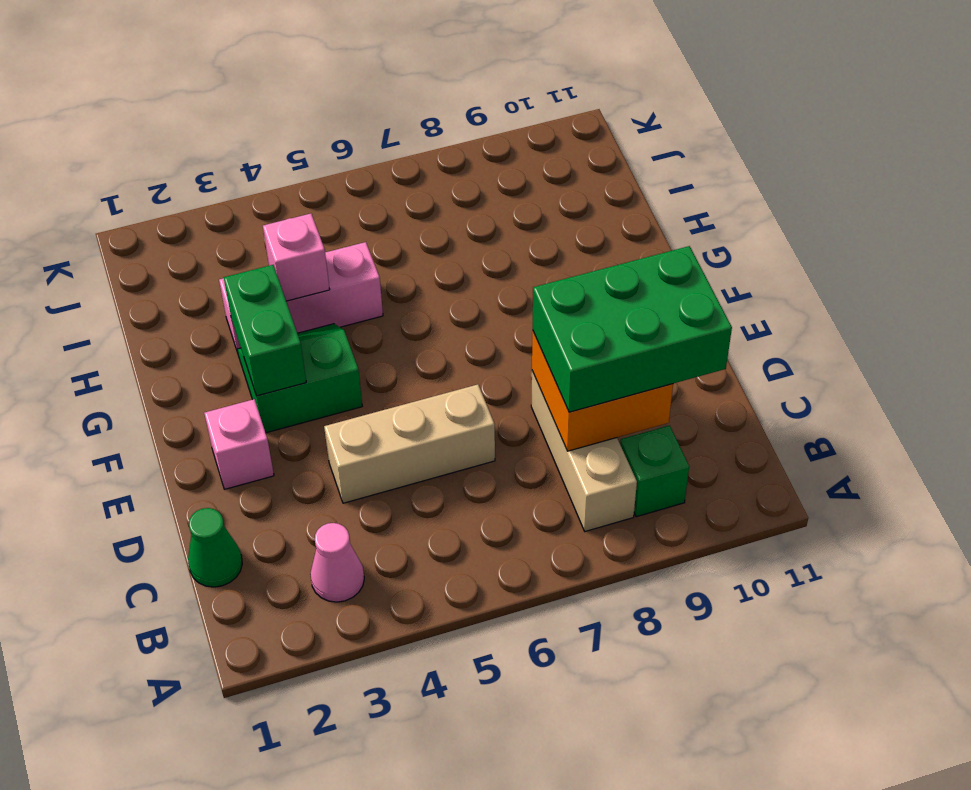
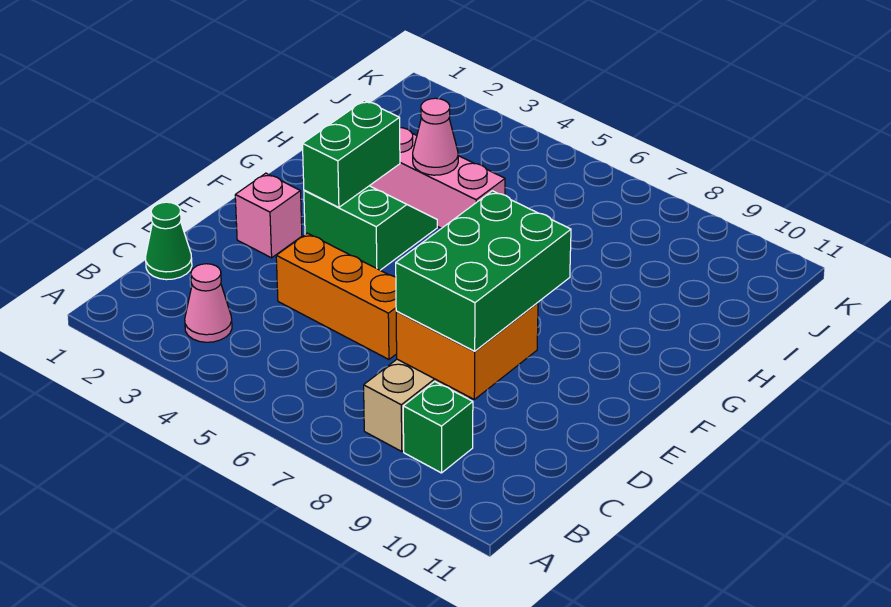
green 2x3 brick [533,246,732,412] -> green 2x3 brick turned to [396,191,571,351]
tan 1x3 brick [324,384,495,503] -> orange 1x3 brick [276,233,397,359]
pink 1x1 brick [263,214,330,301] -> pink 1x1 cone [413,98,458,175]

